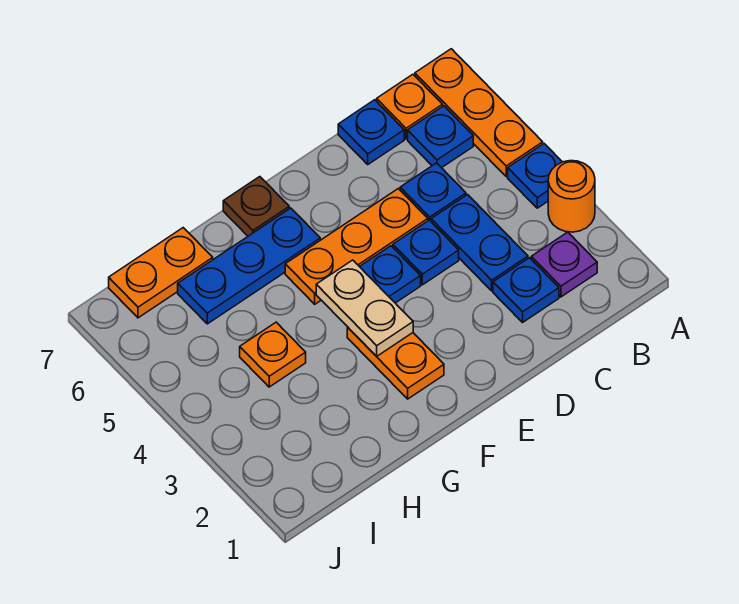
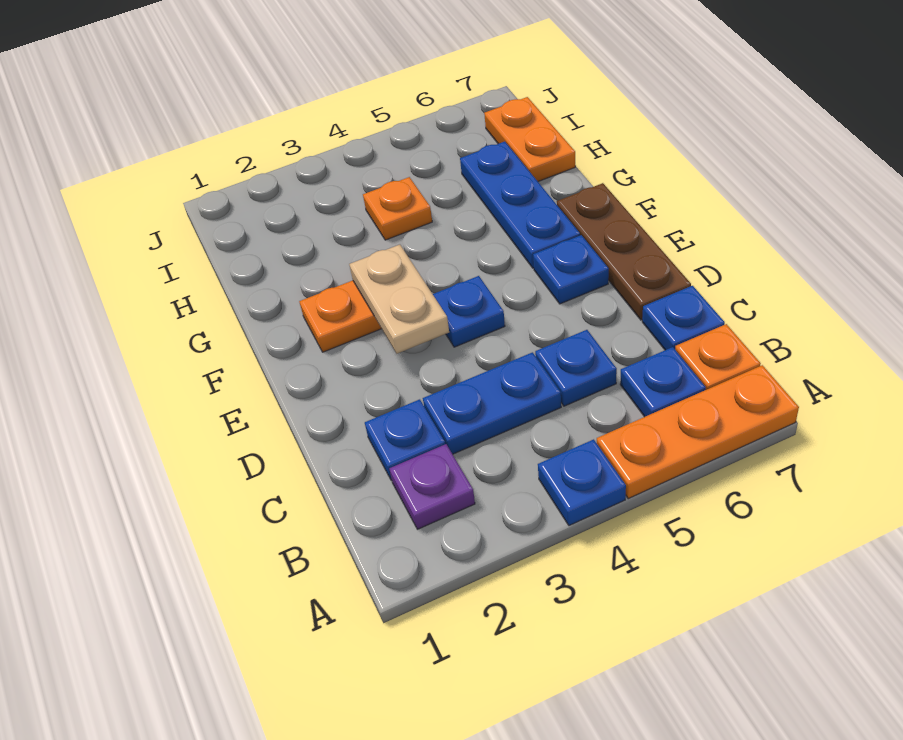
orange 1x1 round brick [548,161,595,232] -> none
blue 1x1 plate [393,220,459,285] -> blue 1x1 plate moved to [533,235,609,304]
orange 1x3 plate [285,189,428,304] -> none
tan 1x2 plate [316,260,413,356] -> tan 1x2 plate turned to [349,245,449,354]
brown 1x1 plate [223,177,289,236] -> brown 1x3 plate [557,183,691,320]

